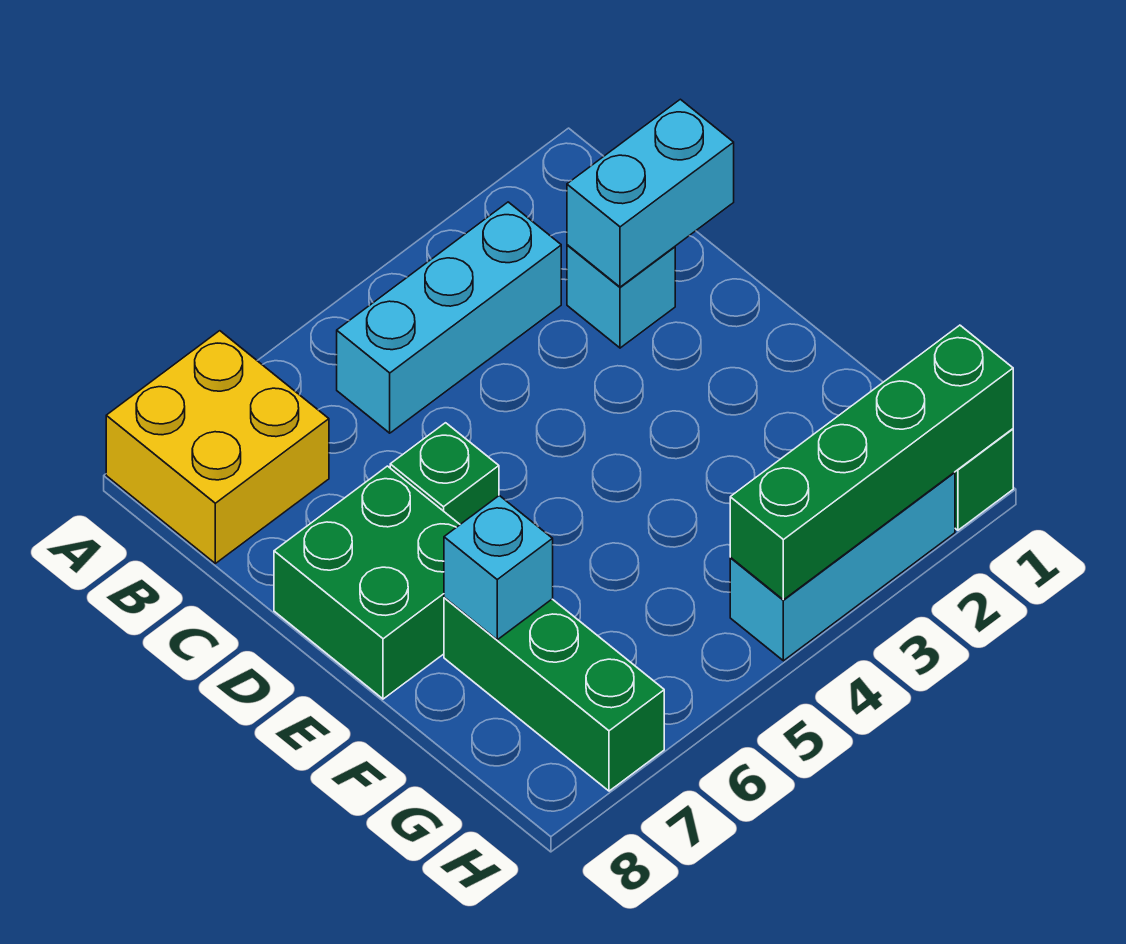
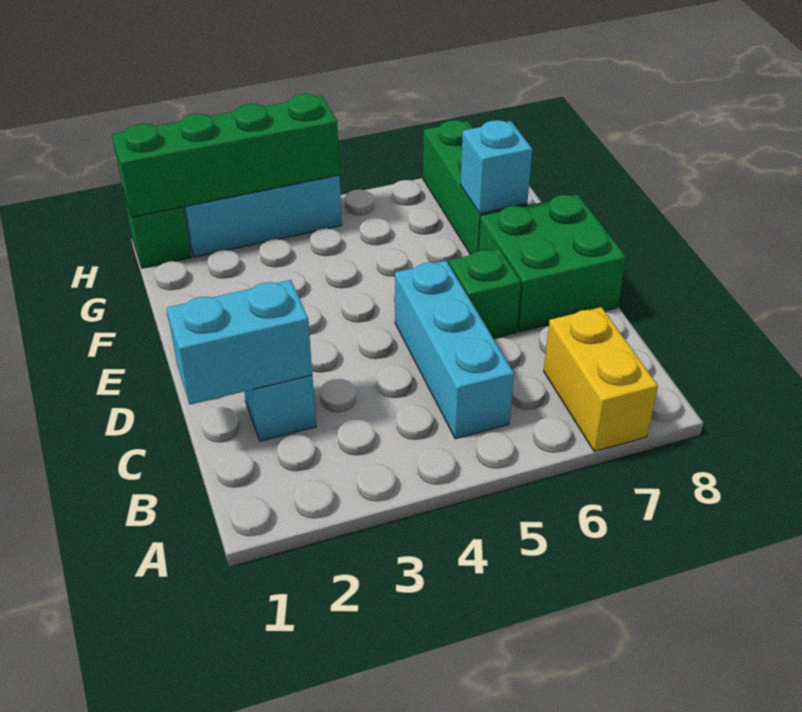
yellow 2x2 brick [106,331,329,563] -> yellow 1x2 brick [544,307,658,452]
cyan 1x3 brick [337,202,561,433] -> cyan 1x3 brick turned to [395,261,514,439]

